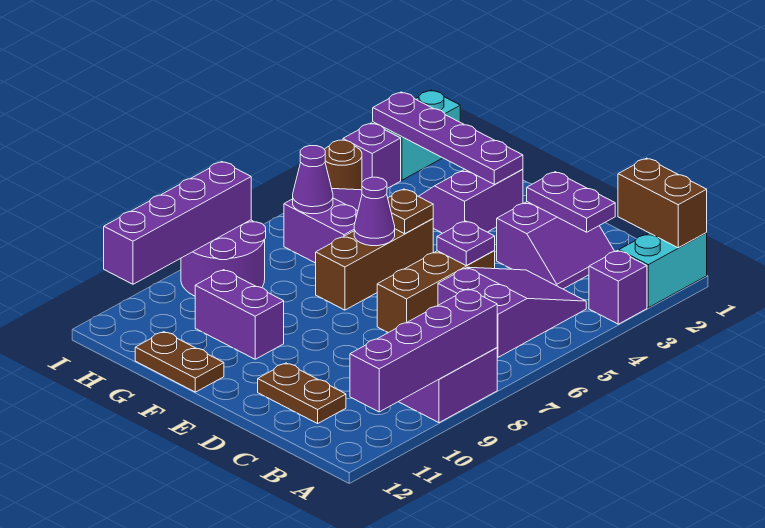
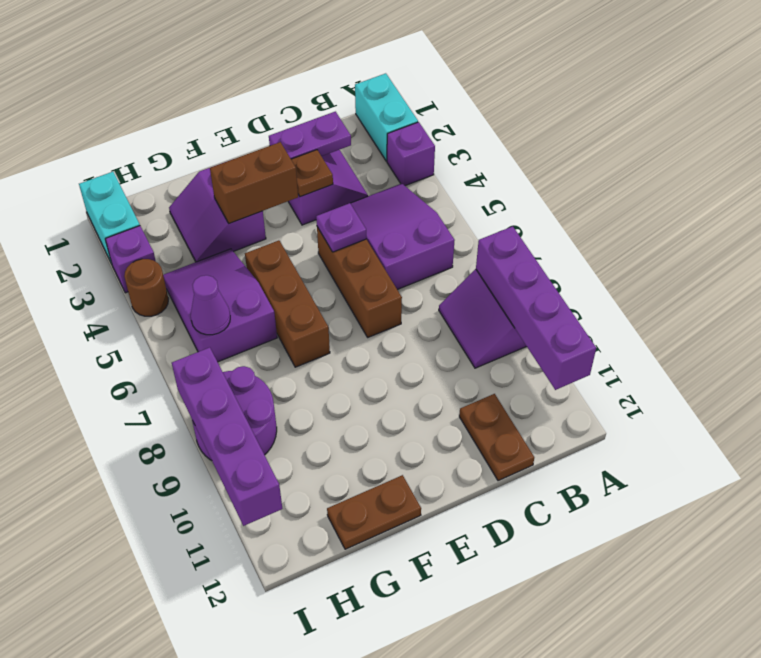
brown 1x2 brick [618,158,707,248] -> brown 1x2 brick moved to [210,142,298,223]
brown 1x2 plate [258,363,346,424] -> brown 1x2 plate turned to [459,394,534,481]
purple 1x4 plate [373,92,523,184] -> none
brown 1x1 plate [388,189,433,234] -> brown 1x1 plate moved to [291,150,333,197]
purple 1x1 cone [354,177,395,246] -> none
purple 1x2 brick [195,270,284,359] -> none

